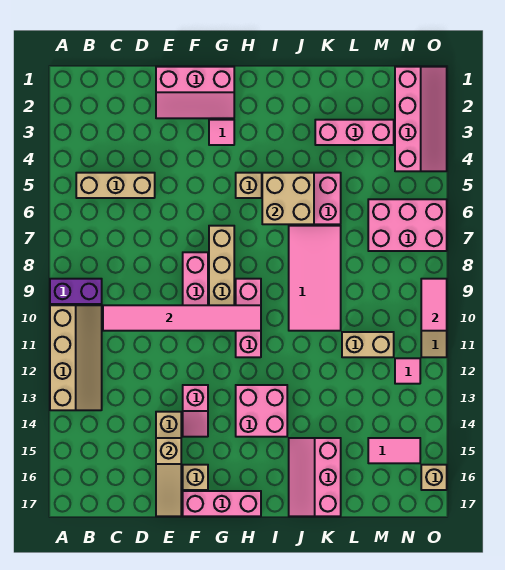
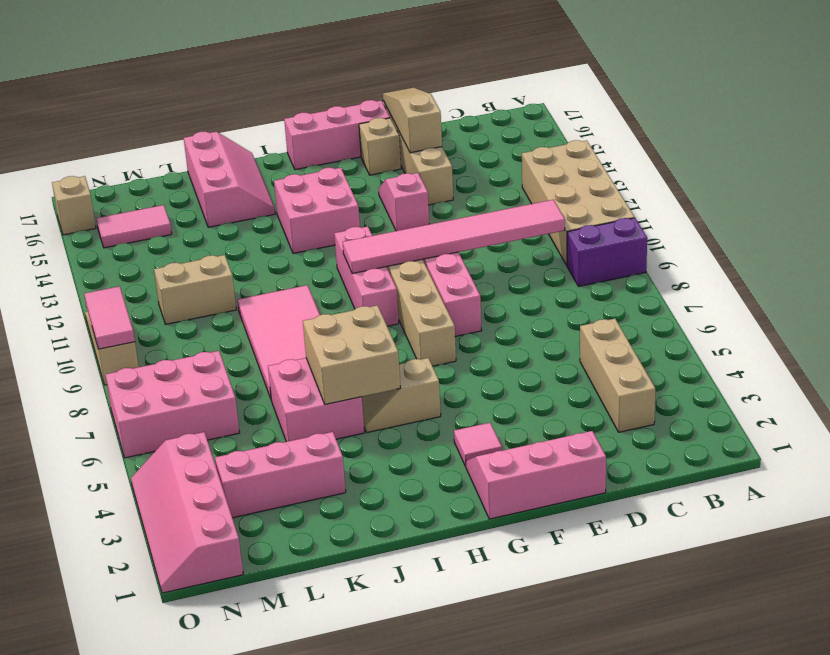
tan 2x4 slope [50,305,102,410] -> tan 2x4 brick [522,140,634,265]
tan 1x3 brick [76,173,155,198] -> tan 1x3 brick turned to [580,319,655,432]
pink 1x1 tile [395,358,420,384] -> none

